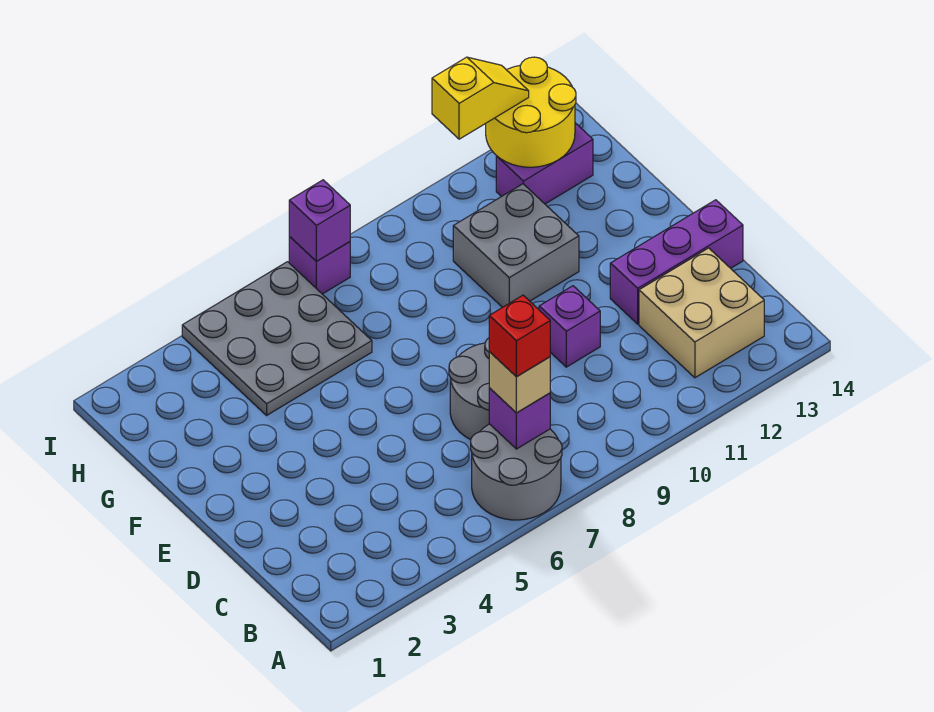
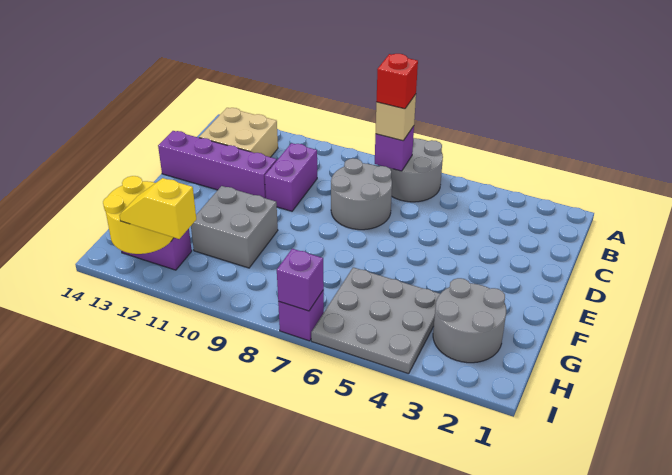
purple 1x1 brick [539,286,600,367] -> purple 1x2 brick [265,143,317,211]
purple 1x3 brick [610,200,743,324] -> purple 1x4 brick [158,131,277,198]
none -> grey 2x2 round brick [433,278,506,363]

